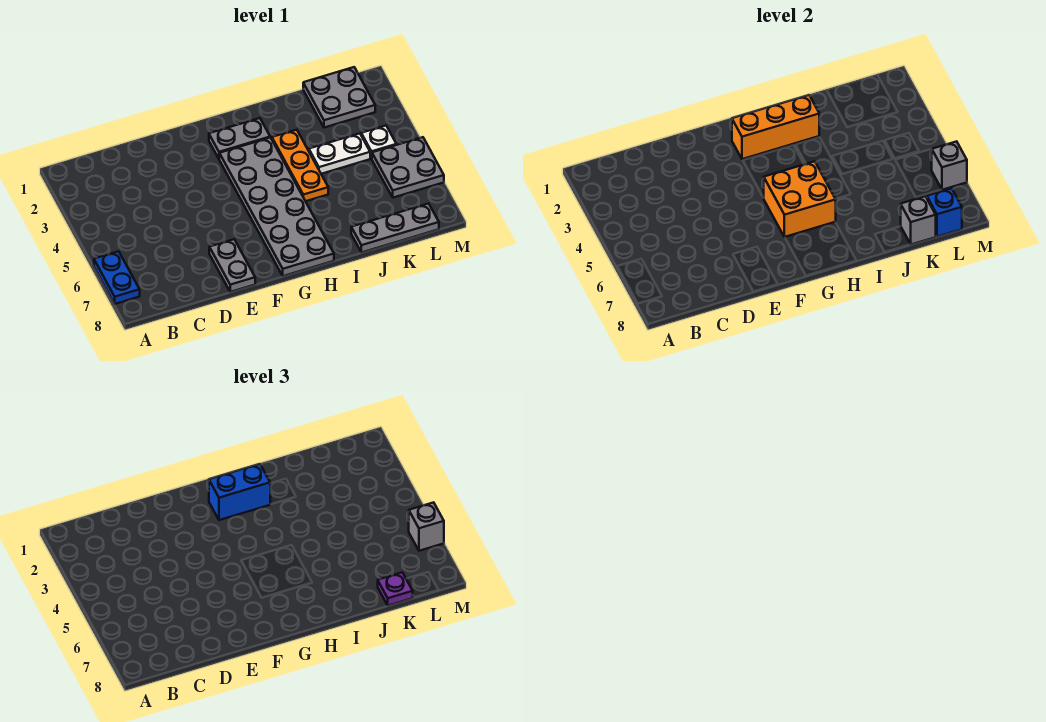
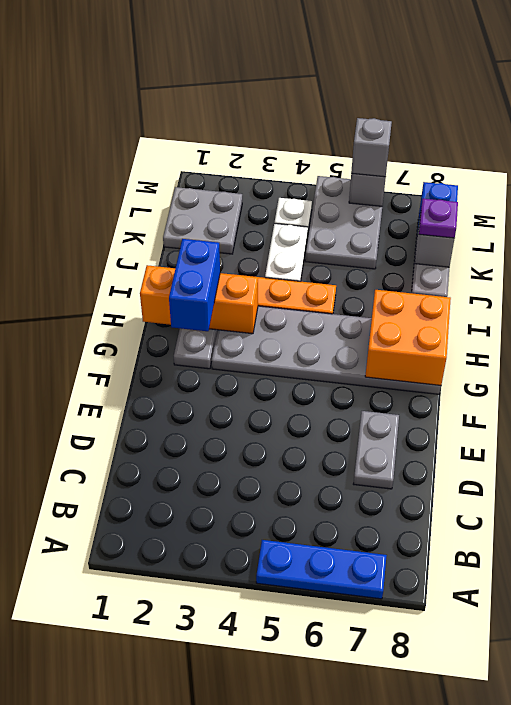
blue 1x2 plate [94,251,140,304] -> blue 1x3 plate [256,540,387,599]
grey 1x2 plate [209,239,255,292] -> grey 1x2 plate turned to [354,411,399,489]
orange 1x3 brick [732,95,819,159] -> orange 1x3 brick turned to [140,265,258,334]
orange 2x2 brick [763,161,836,237] -> orange 2x2 brick moved to [365,290,451,385]
grey 2x2 plate [372,137,444,198] -> grey 2x3 plate [305,176,382,269]

